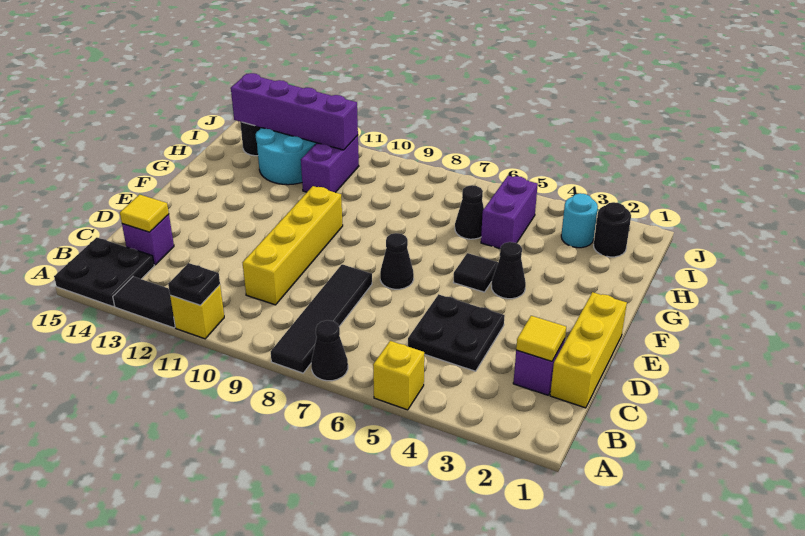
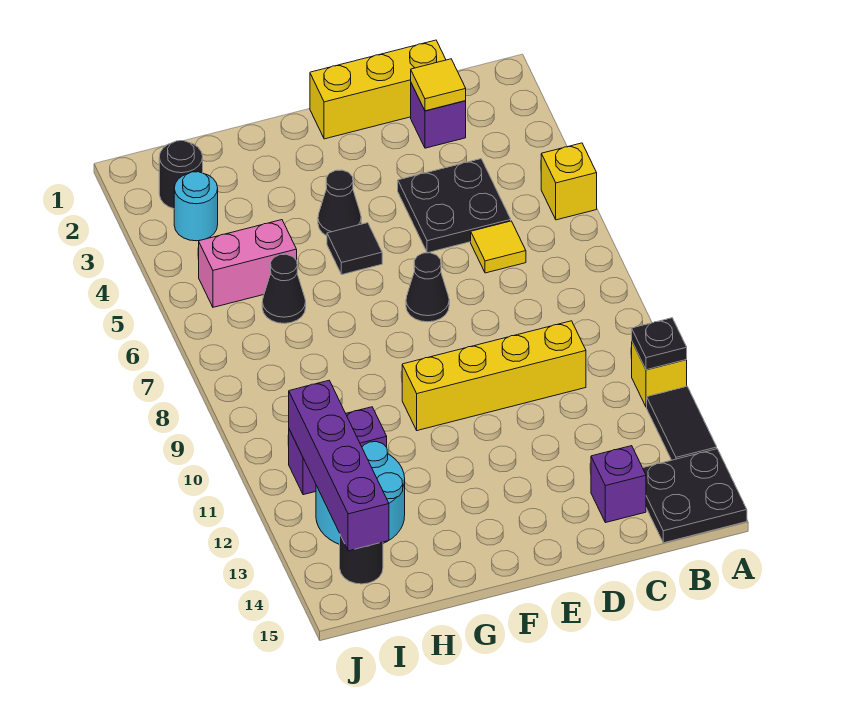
black 1x1 cone [311,320,348,381] -> none
black 1x4 tile [271,264,372,373] -> none
yellow 1x1 tile [120,195,169,232] -> yellow 1x1 tile moved to [471,221,526,273]
purple 1x2 brick [481,176,538,249] -> pink 1x2 brick [199,220,297,307]

